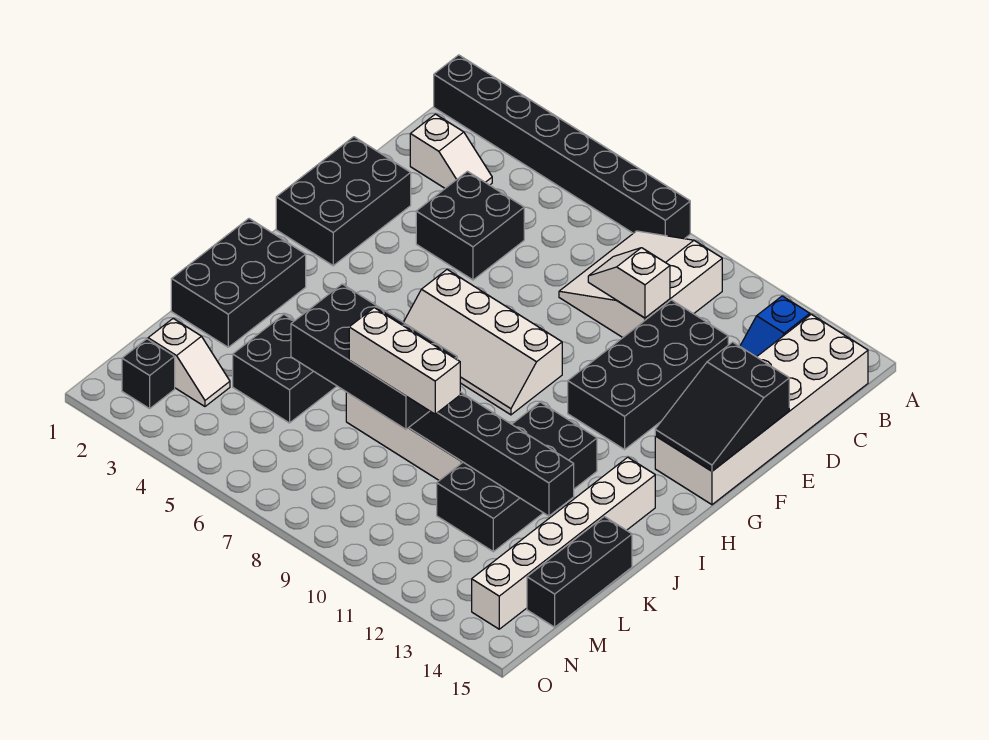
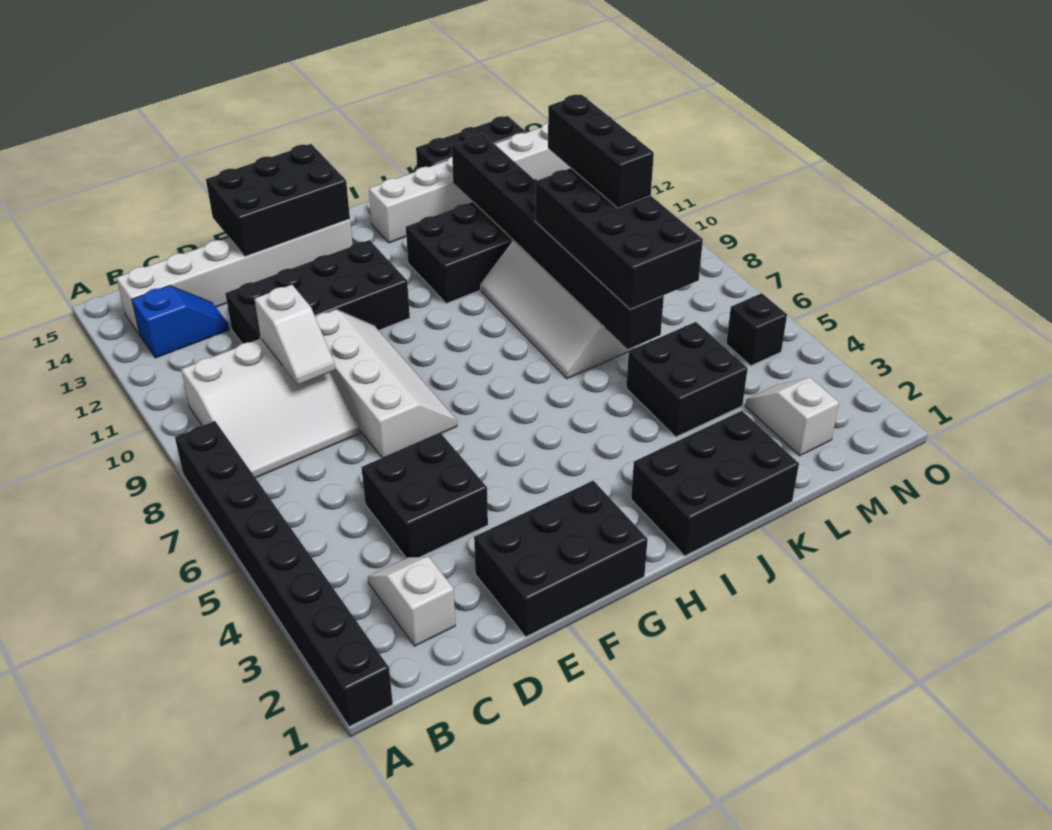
white 2x6 brick [655,314,868,505] -> white 1x6 brick [117,219,353,335]
black 2x3 slope [655,342,789,471] -> black 2x3 brick [206,144,350,257]
white 2x4 slope [403,270,562,415] -> white 2x4 slope moved to [315,310,457,458]
white 1x3 brick [349,308,460,414] -> black 1x3 brick [548,94,654,208]
black 1x1 brick [122,339,175,409] -> black 1x1 brick moved to [726,293,787,366]

